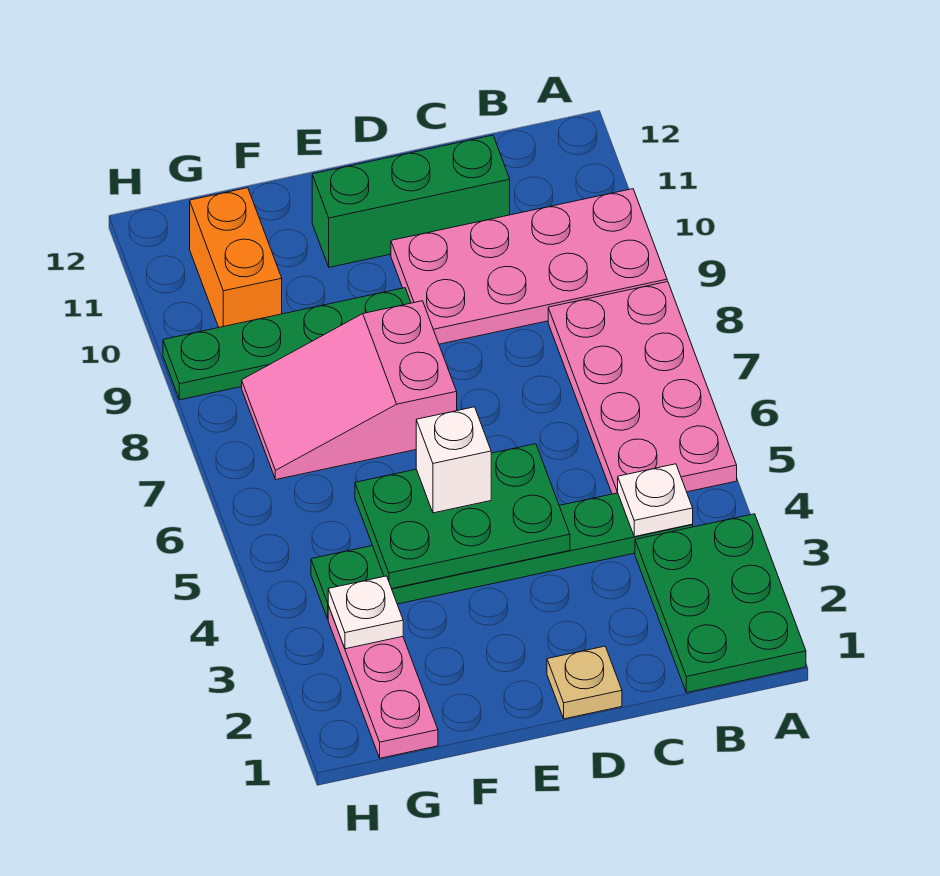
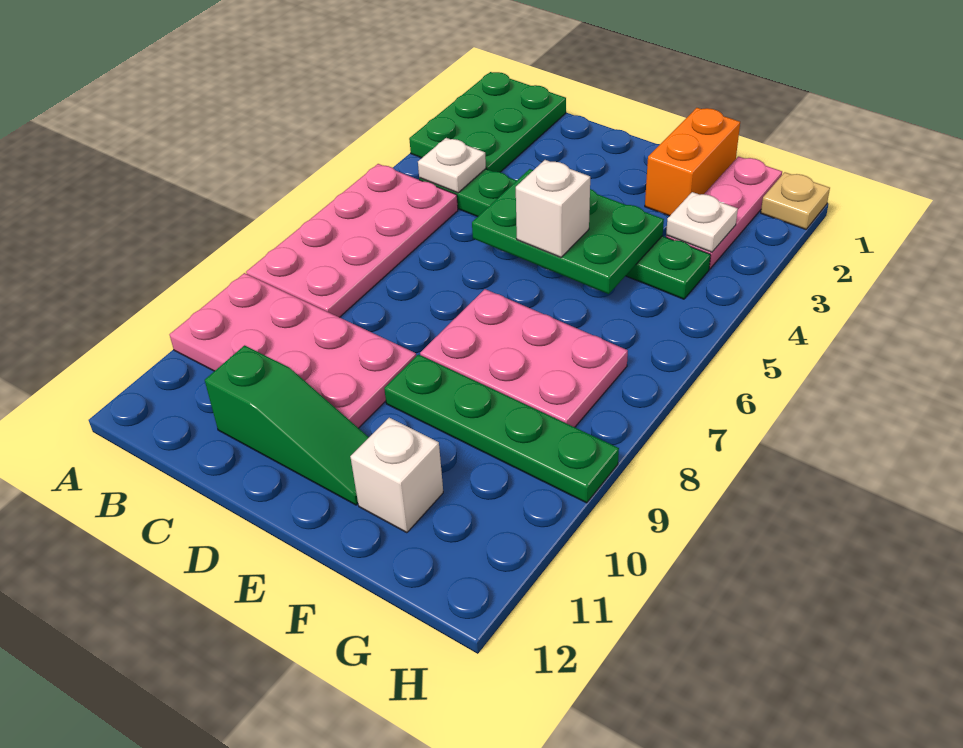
green 1x3 brick [312,135,510,267] -> green 1x3 slope [205,345,369,505]
tan 1x1 plate [547,646,622,719] -> tan 1x1 plate moved to [761,172,830,229]
pink 2x3 slope [242,301,457,479] -> pink 2x3 plate [420,289,628,427]
none -> white 1x1 brick [350,418,443,533]
orange 1x2 brick [190,188,282,327] -> orange 1x2 brick moved to [645,108,740,216]

